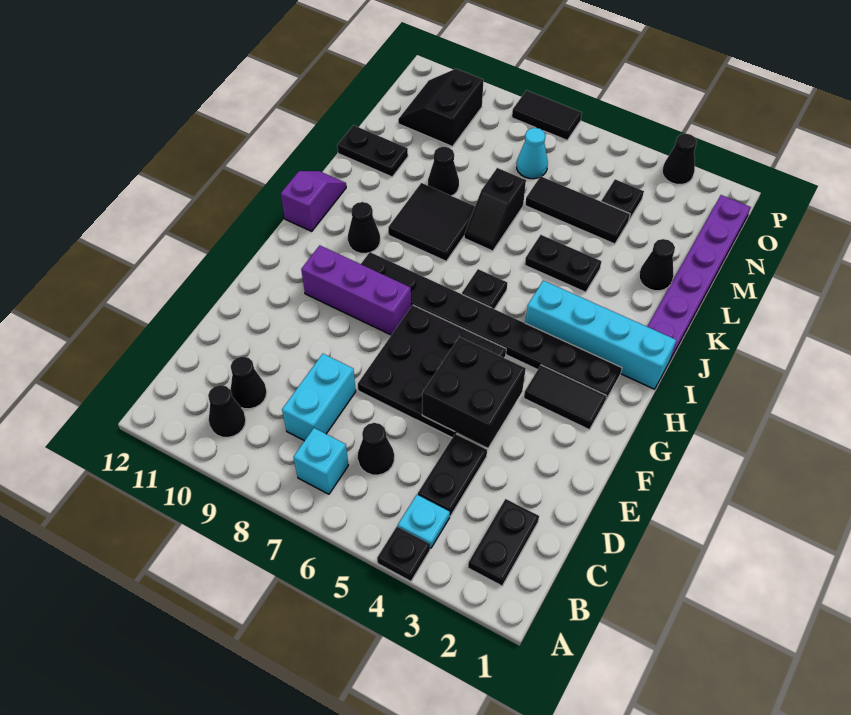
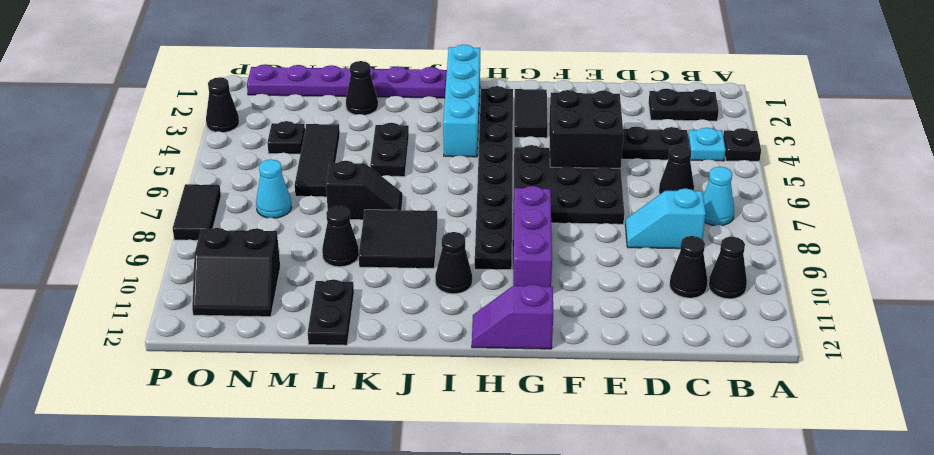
cyan 1x1 brick [293,428,348,494] -> cyan 1x1 cone [703,167,734,226]
cyan 1x2 brick [282,354,356,441] -> cyan 1x2 slope [625,188,706,249]
black 1x1 plate [462,269,507,309] -> none
purple 1x2 slope [281,171,346,231] -> purple 1x2 slope moved to [472,284,553,349]

